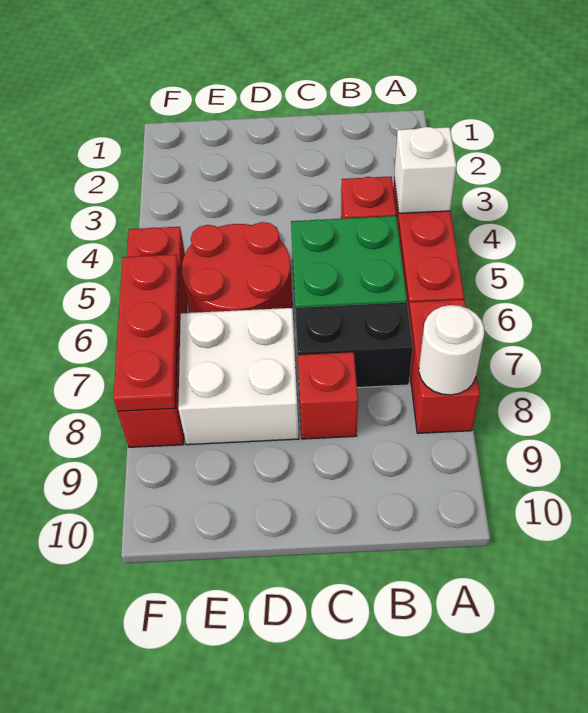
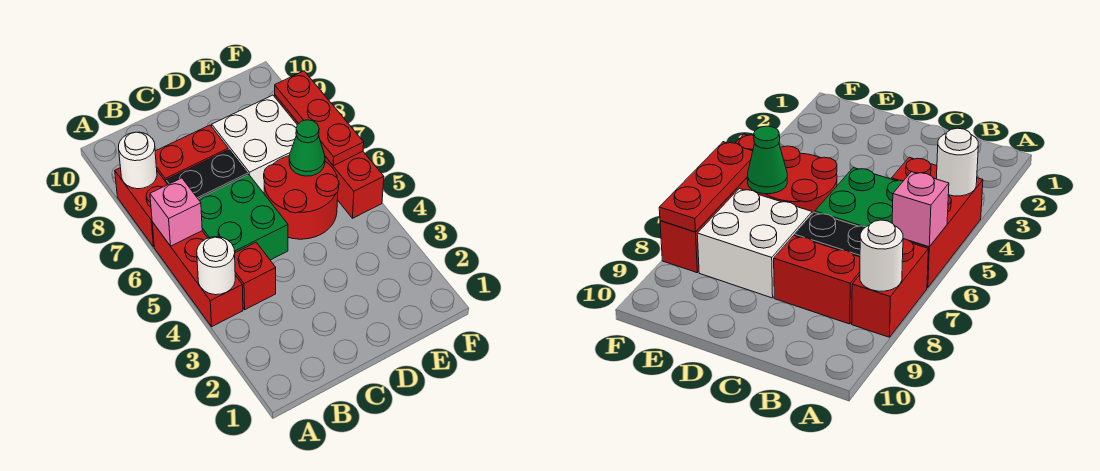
white 1x1 brick [394,127,456,213] -> white 1x1 round brick [197,237,235,295]
none -> pink 1x1 brick [150,178,202,246]
red 1x1 brick [298,352,358,439] -> red 1x2 brick [155,125,228,182]
none -> green 1x1 cone [289,120,325,176]

